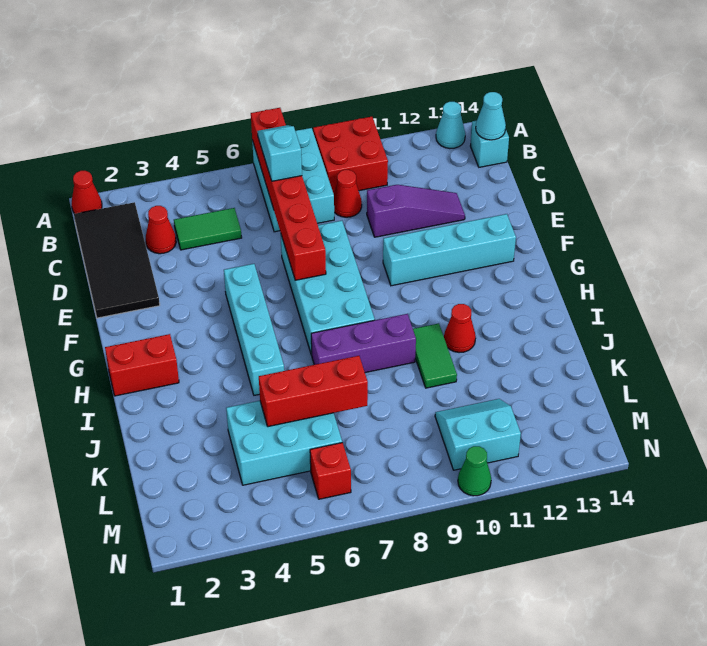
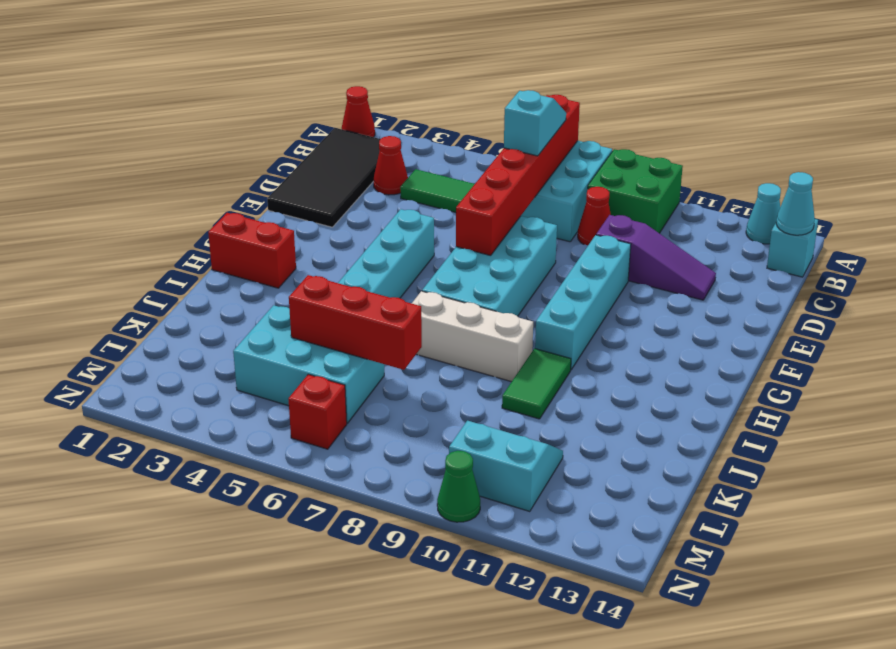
red 2x2 brick [313,117,388,194] -> green 2x2 brick [588,149,683,233]
cyan 1x4 brick [383,214,516,286] -> cyan 1x4 brick turned to [535,235,631,370]
purple 1x3 brick [311,314,416,373] -> white 1x3 brick [412,291,533,382]
red 1x1 cone [444,304,476,353] -> none

